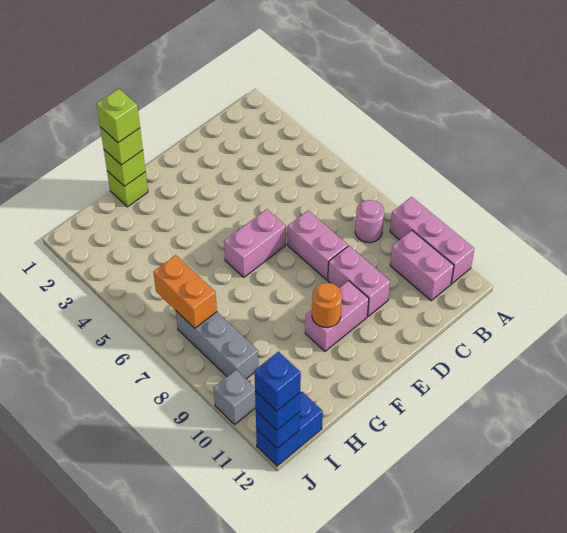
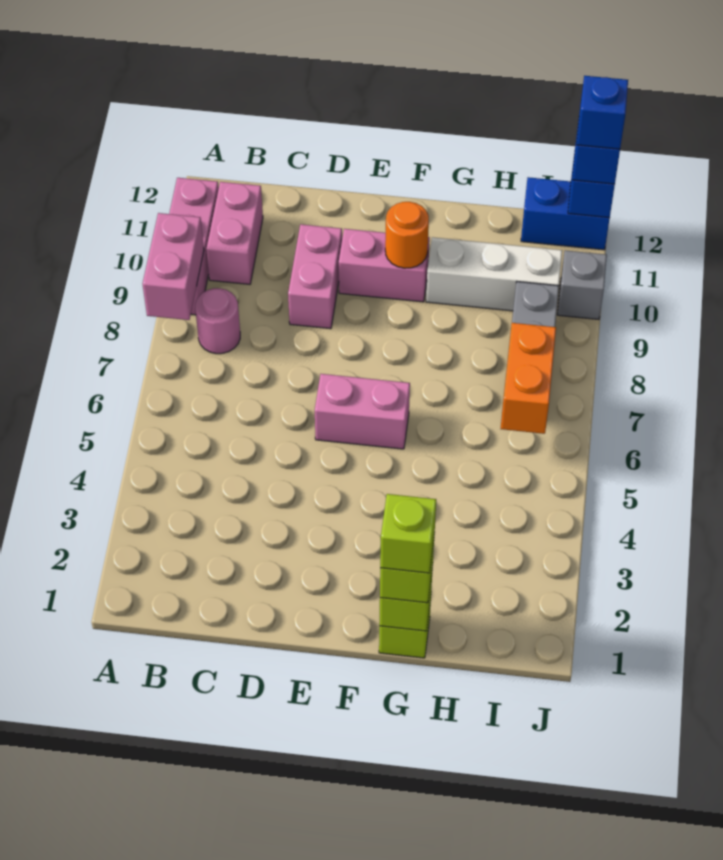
pink 1x2 brick [288,211,348,280] -> pink 1x2 brick moved to [143,213,204,320]
none -> white 1x3 brick [426,237,562,311]

